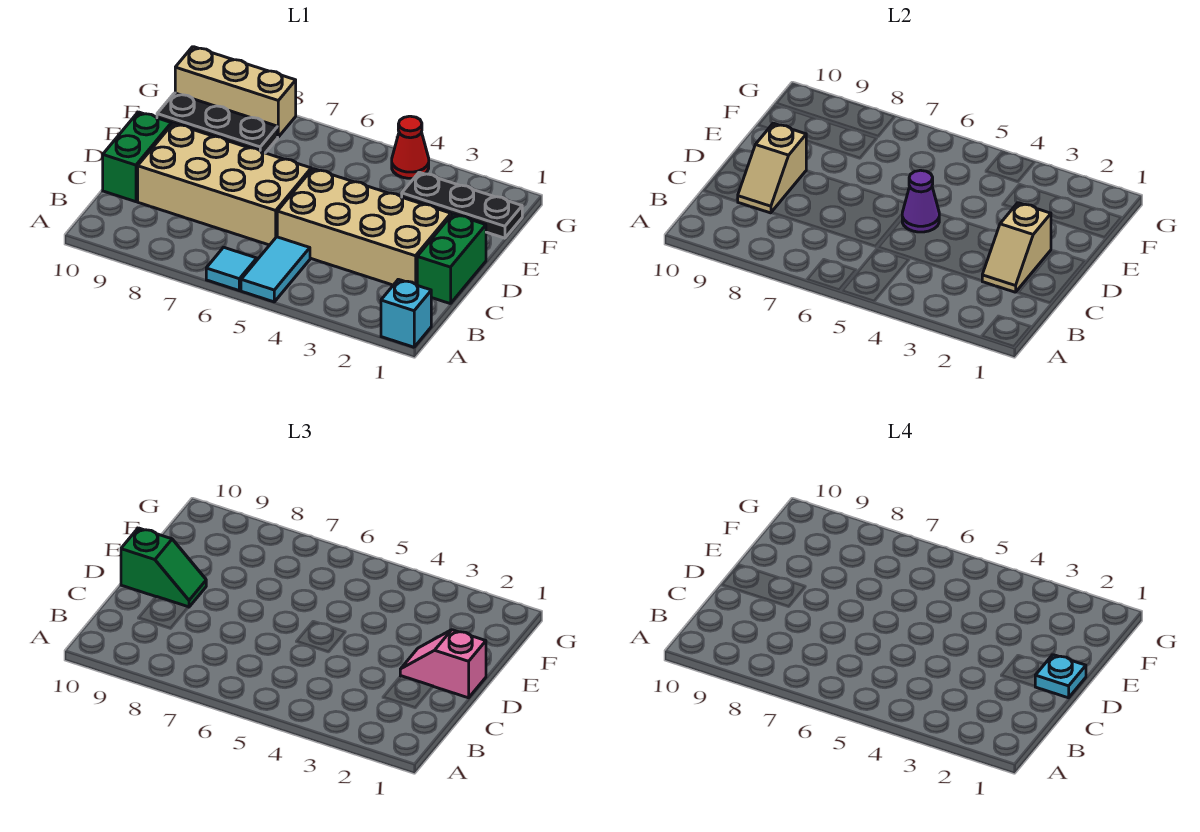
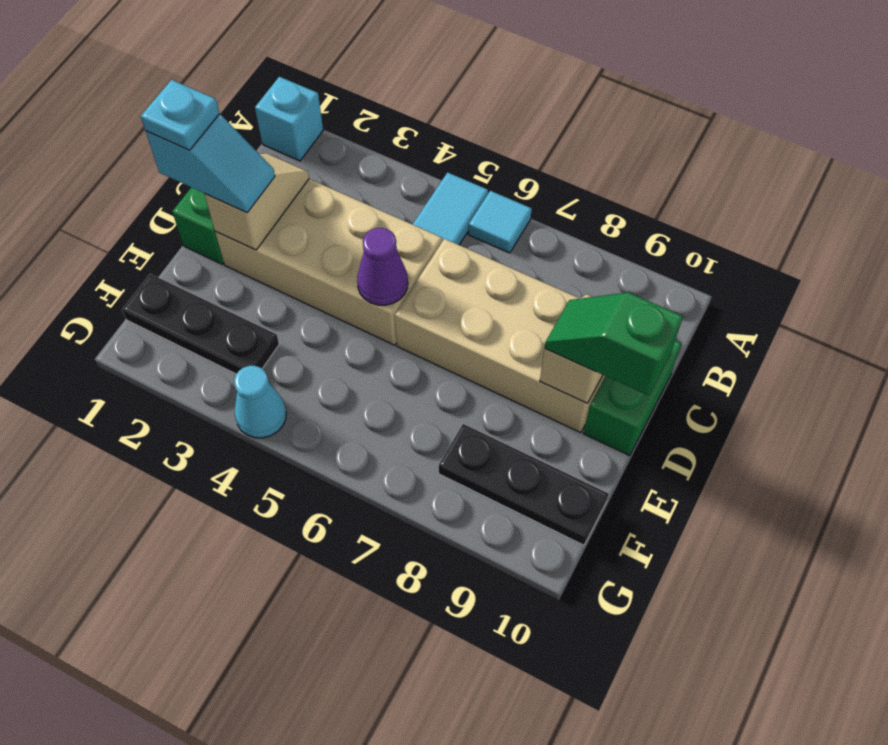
pink 1x2 slope [400,630,486,698] -> cyan 1x2 slope [146,114,275,213]
red 1x1 cone [392,116,429,178] -> cyan 1x1 cone [234,366,286,438]
tan 1x3 brick [175,47,296,137] -> none

